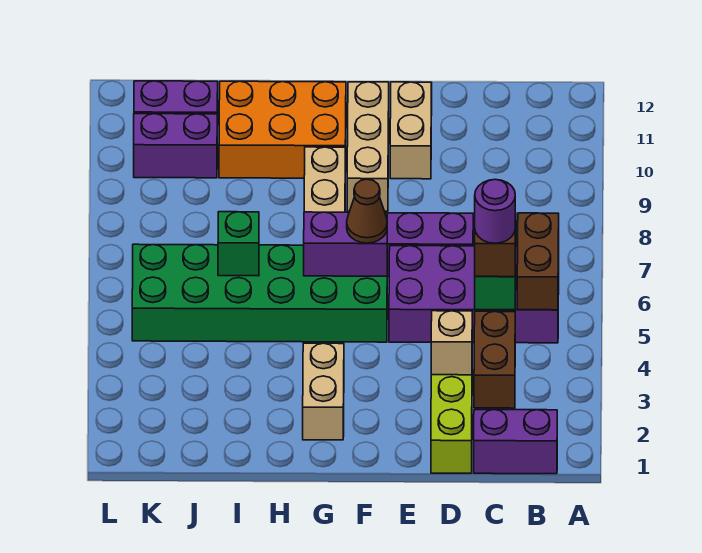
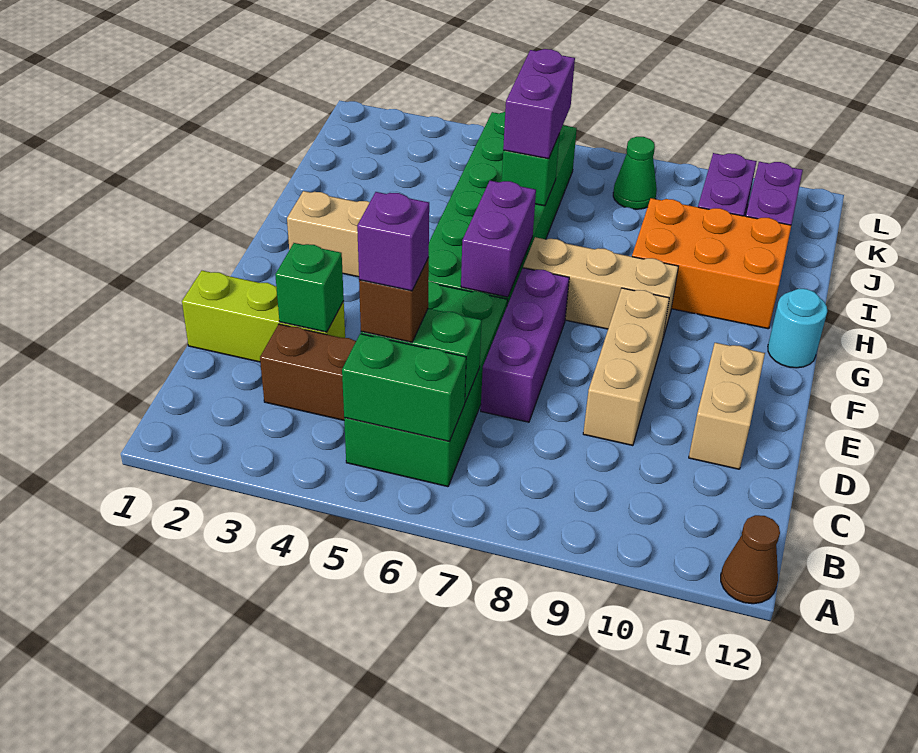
purple 1x2 brick [474,410,557,474] -> purple 1x2 brick moved to [503,49,575,159]
purple 2x4 brick [389,246,559,343] -> green 2x4 brick [344,281,507,487]
brown 1x2 brick [517,213,559,310] -> green 1x2 brick [342,334,466,441]
purple 1x1 round brick [475,179,515,243] -> purple 1x1 brick [357,192,429,291]
tan 1x1 brick [431,311,472,375] -> green 1x1 brick [275,243,344,332]
tan 1x2 brick [390,82,432,179] -> tan 1x2 brick turned to [689,343,765,469]
brown 1x1 cone [347,179,387,243] -> brown 1x1 cone moved to [721,515,780,604]
tan 1x3 brick [347,82,389,211] -> tan 1x3 brick turned to [583,288,669,446]
orange 2x3 brick [219,81,346,178] -> orange 2x3 brick turned to [632,198,791,329]
none -> cyan 1x1 round brick [768,289,827,368]
none -> green 1x1 cone [613,137,657,209]

